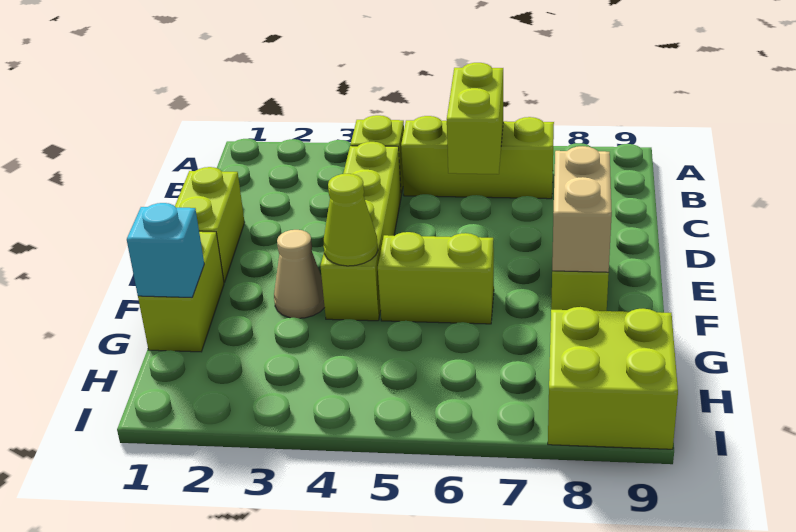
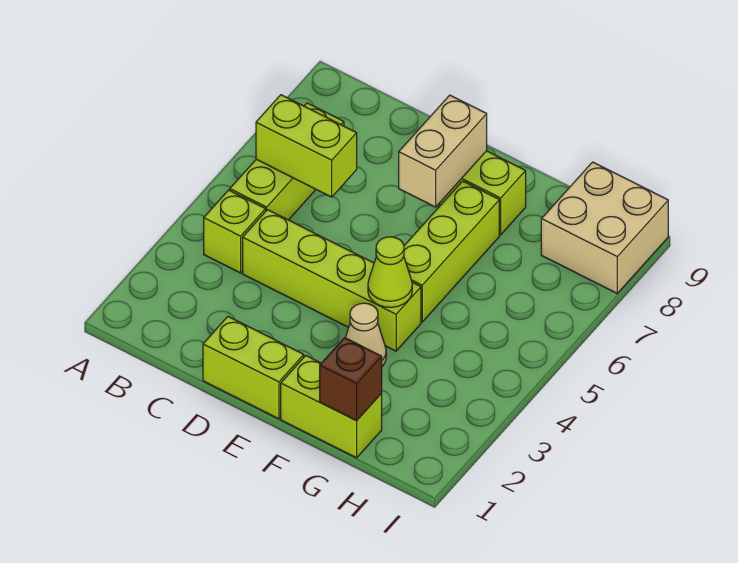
tan 1x2 brick [552,146,612,272] -> tan 1x2 brick turned to [399,95,487,207]
lime 1x2 brick [378,232,494,324] -> lime 1x3 brick [404,181,499,322]
cyan 1x1 brick [127,203,204,298] -> brown 1x1 brick [320,338,382,420]
lime 2x2 brick [548,307,678,449] -> tan 2x2 brick [541,162,668,293]

